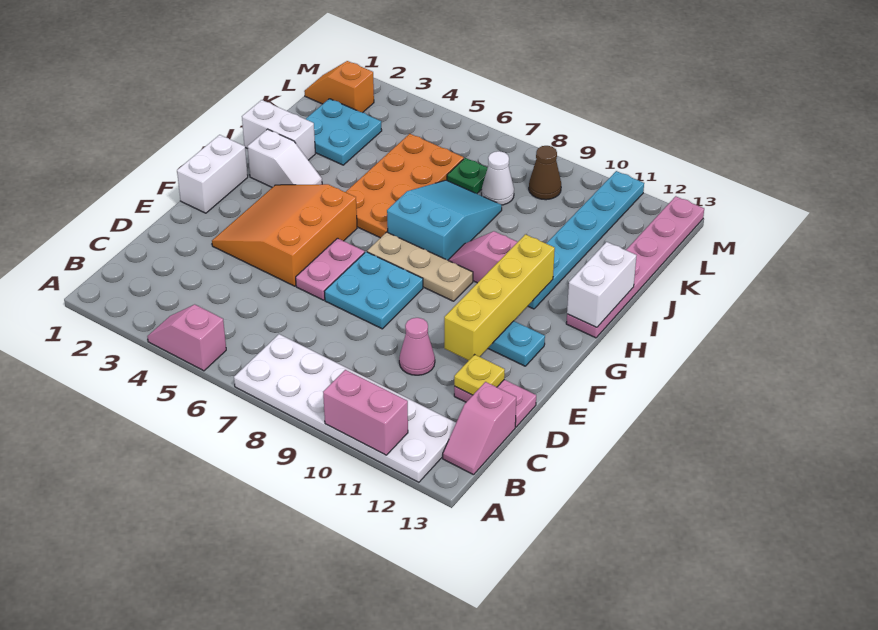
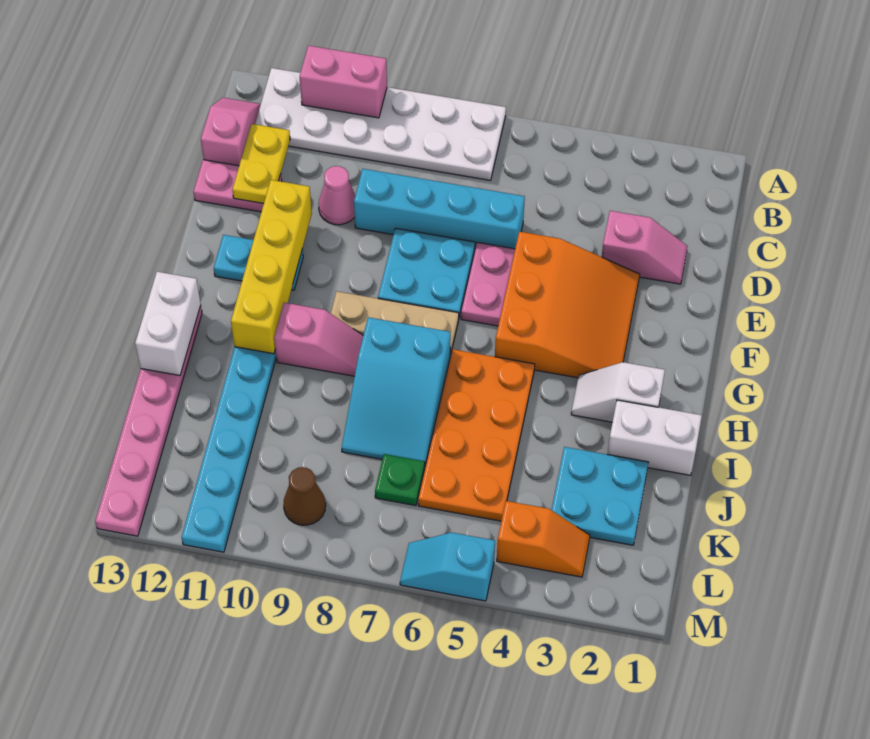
pink 1x2 slope [147,305,226,371] -> pink 1x2 slope moved to [602,211,688,284]
none -> cyan 1x4 brick [354,169,525,249]
yellow 1x1 plate [454,355,505,395] -> yellow 1x2 plate [232,124,290,204]
white 1x2 brick [177,135,248,213] -> none
white 1x1 cone [482,151,514,205] -> none
orange 1x2 slope [304,61,374,113] -> orange 1x2 slope moved to [497,501,590,577]
none -> cyan 1x2 slope [400,533,495,601]

